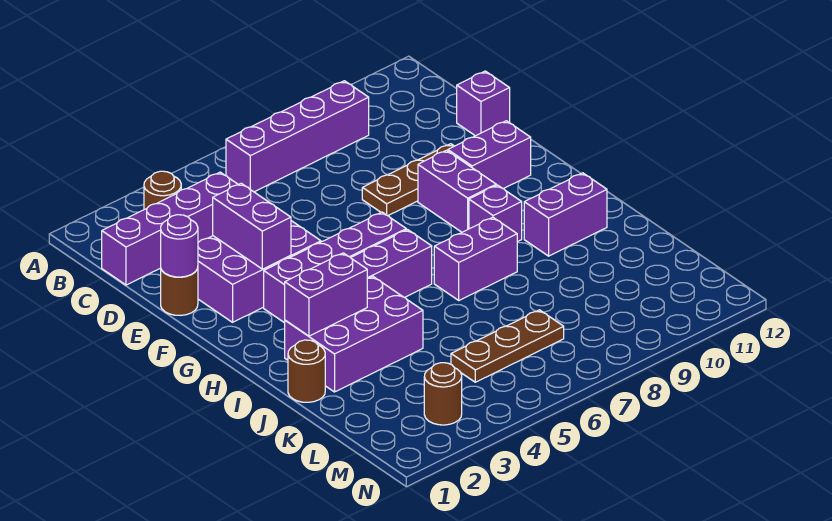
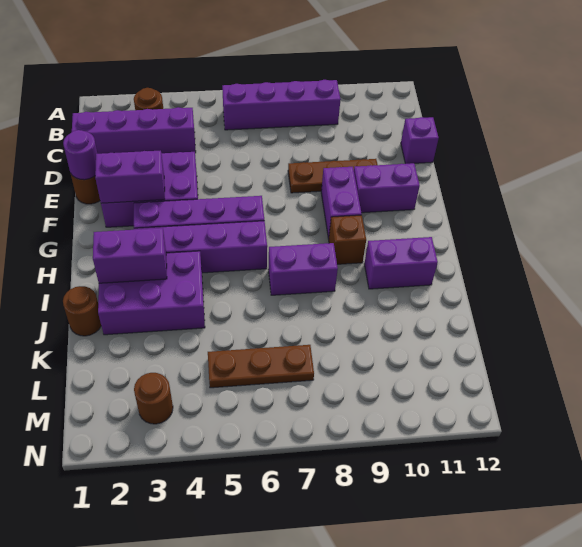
purple 1x2 brick [213,183,291,269] -> purple 1x2 brick turned to [95,151,165,203]
purple 1x1 brick [469,185,522,242] -> brown 1x1 brick [329,215,366,264]

